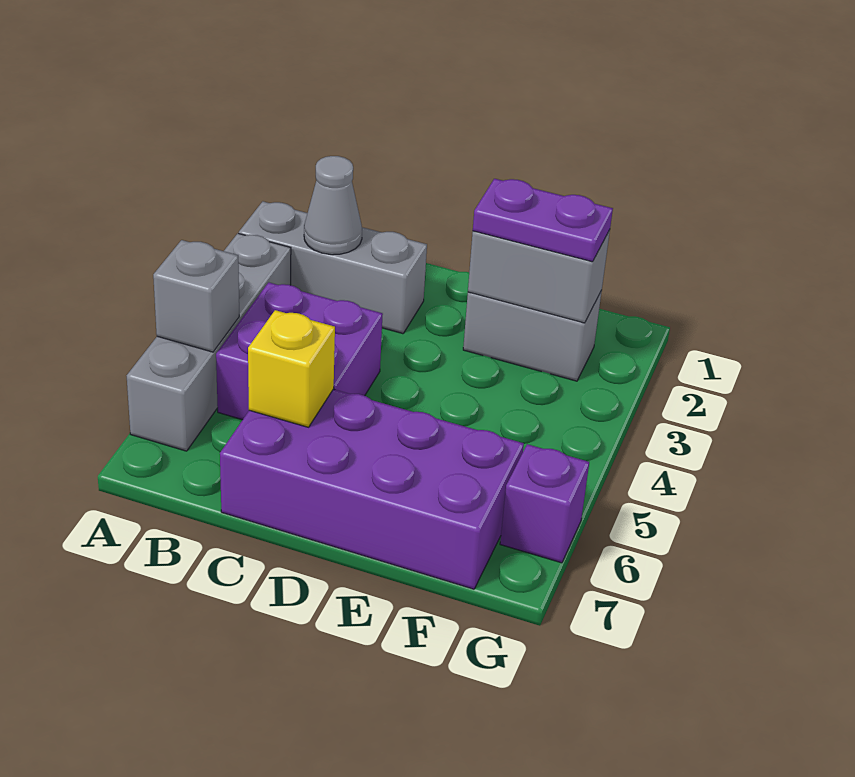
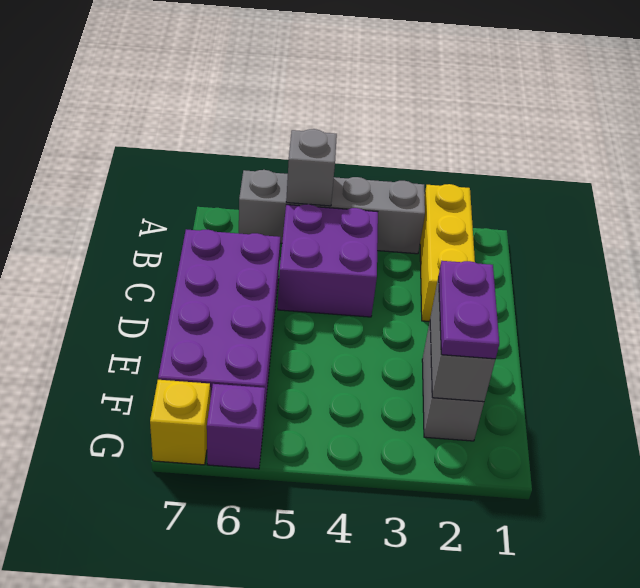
grey 1x3 brick [239,201,427,334] -> yellow 1x3 brick [420,184,475,322]
grey 1x1 cone [304,156,362,255] -> none
yellow 1x1 brick [248,310,335,427] -> yellow 1x1 brick moved to [150,380,210,465]

